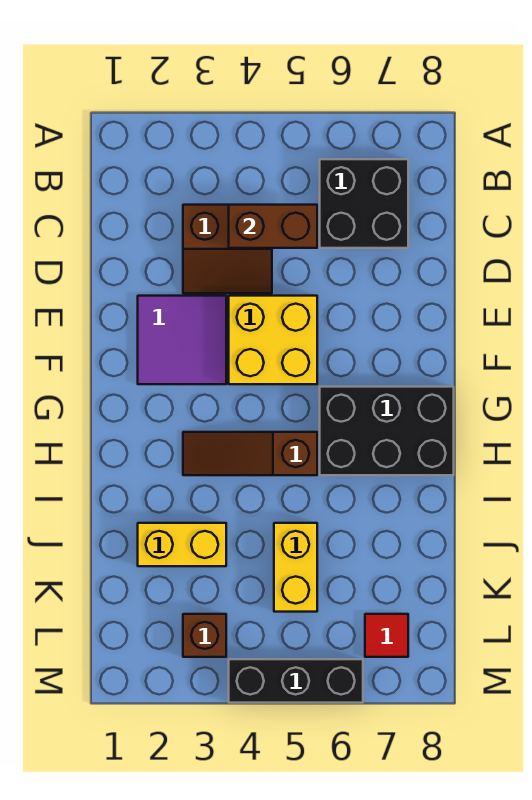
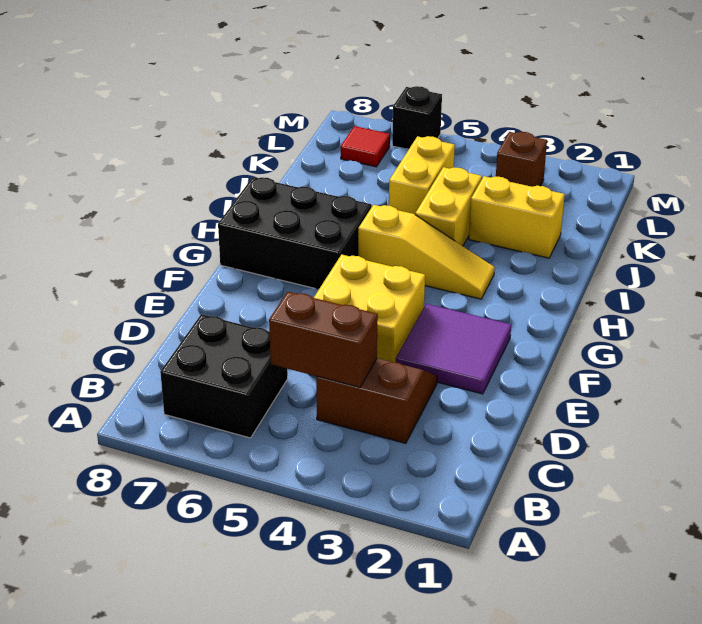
brown 1x3 slope [183,432,317,475] -> yellow 1x3 slope [358,205,495,299]
none -> yellow 1x2 brick [415,167,482,246]
black 1x3 brick [229,659,363,703] -> black 1x1 brick [392,86,442,149]

